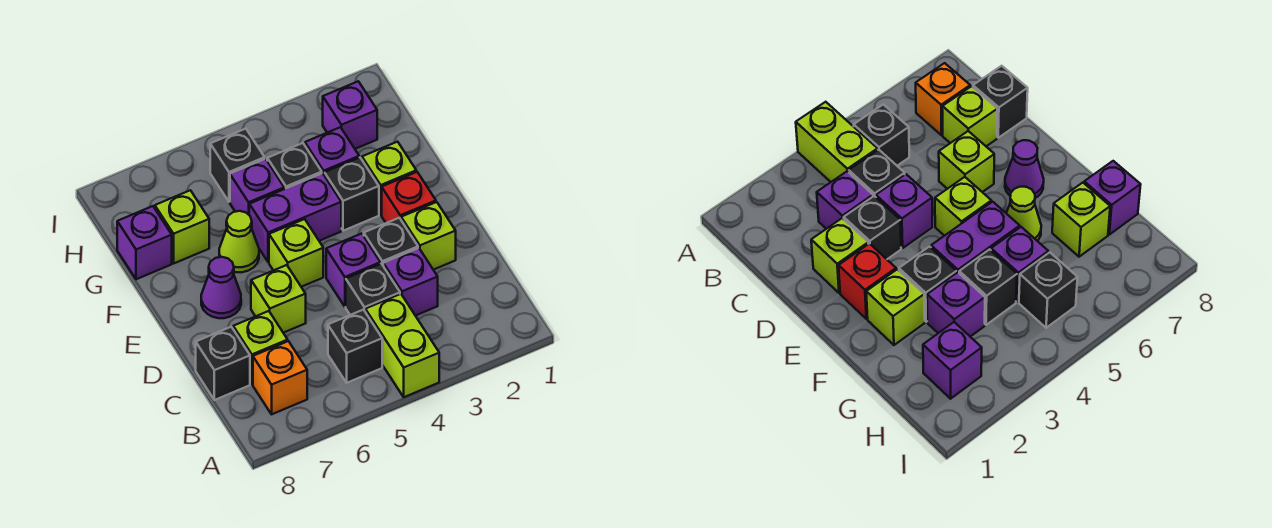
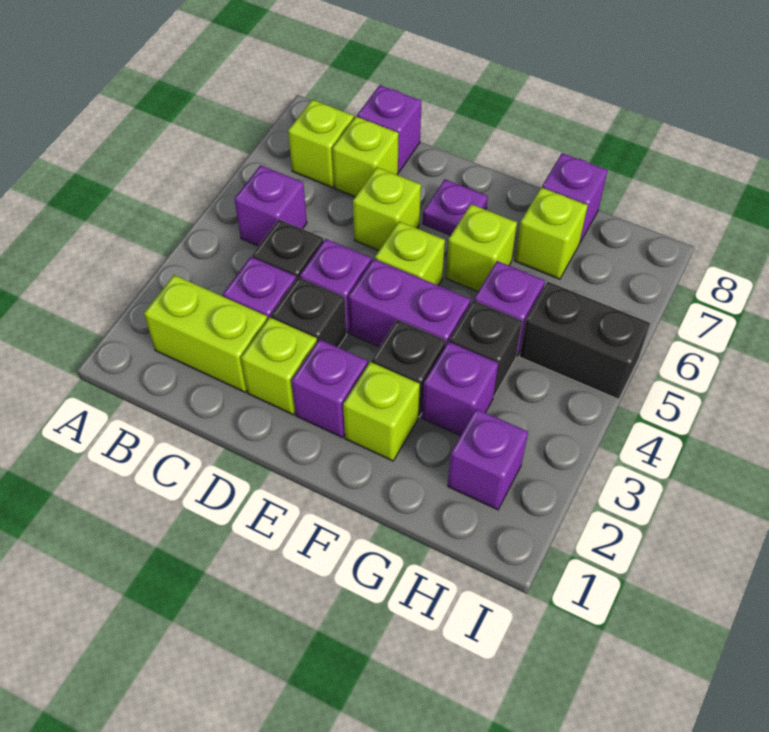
lime 1x2 brick [365,294,439,397] -> lime 1x2 brick moved to [144,275,268,392]
black 1x1 brick [328,310,382,383] -> purple 1x1 brick [234,165,307,246]
orange 1x1 brick [253,341,307,414] -> lime 1x1 brick [288,100,354,188]
black 1x1 brick [196,327,250,400] -> purple 1x1 brick [357,85,421,172]
red 1x1 brick [382,172,436,223] -> purple 1x1 brick [291,339,368,437]
purple 1x1 cone [201,257,241,318] -> purple 1x1 plate [423,179,488,235]
purple 1x2 brick [249,173,341,262] -> purple 1x2 brick turned to [348,259,471,347]
lime 1x1 cone [219,211,259,272] -> lime 1x1 brick [446,204,517,292]
black 1x1 brick [210,129,265,202] -> black 1x2 brick [520,282,650,399]

